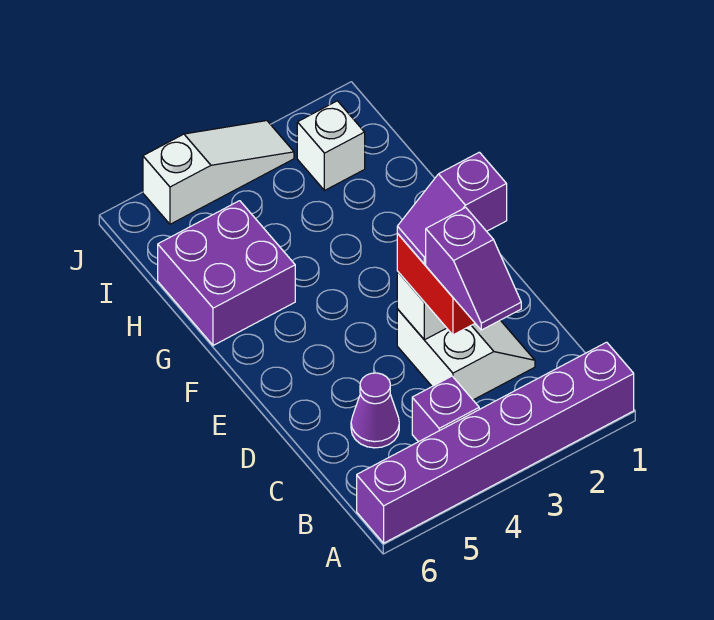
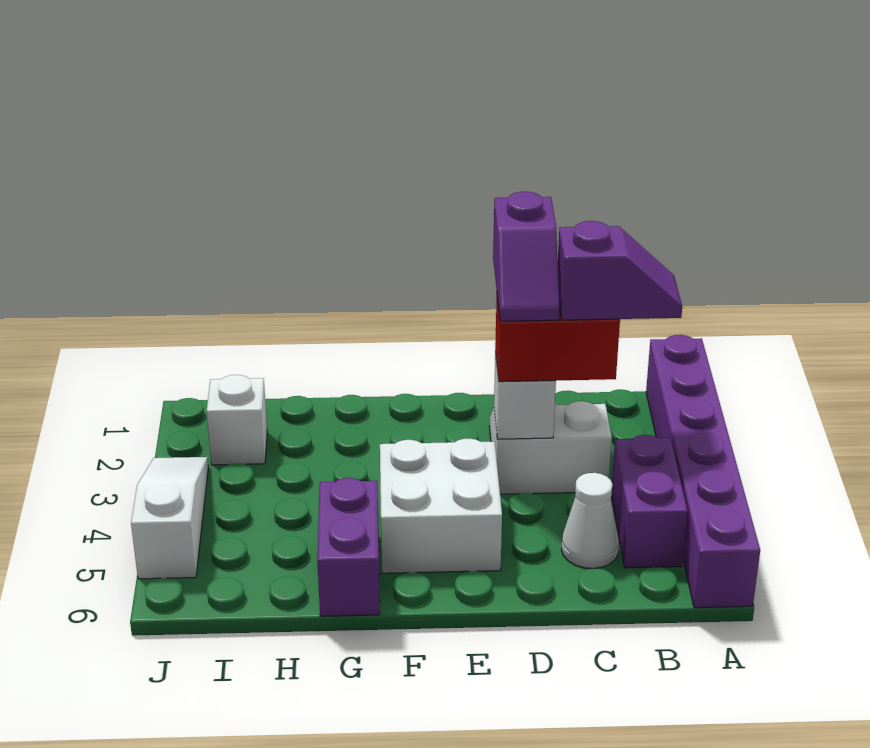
purple 1x1 brick [412,376,479,442] -> purple 1x2 brick [612,435,688,568]
purple 1x1 cone [351,373,399,448] -> white 1x1 cone [561,473,619,569]
none -> white 2x2 brick [380,439,502,573]
purple 2x2 brick [158,201,295,346] -> purple 1x2 brick [317,478,380,616]

